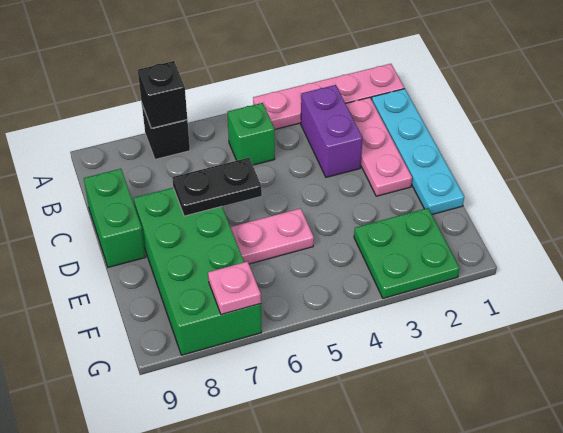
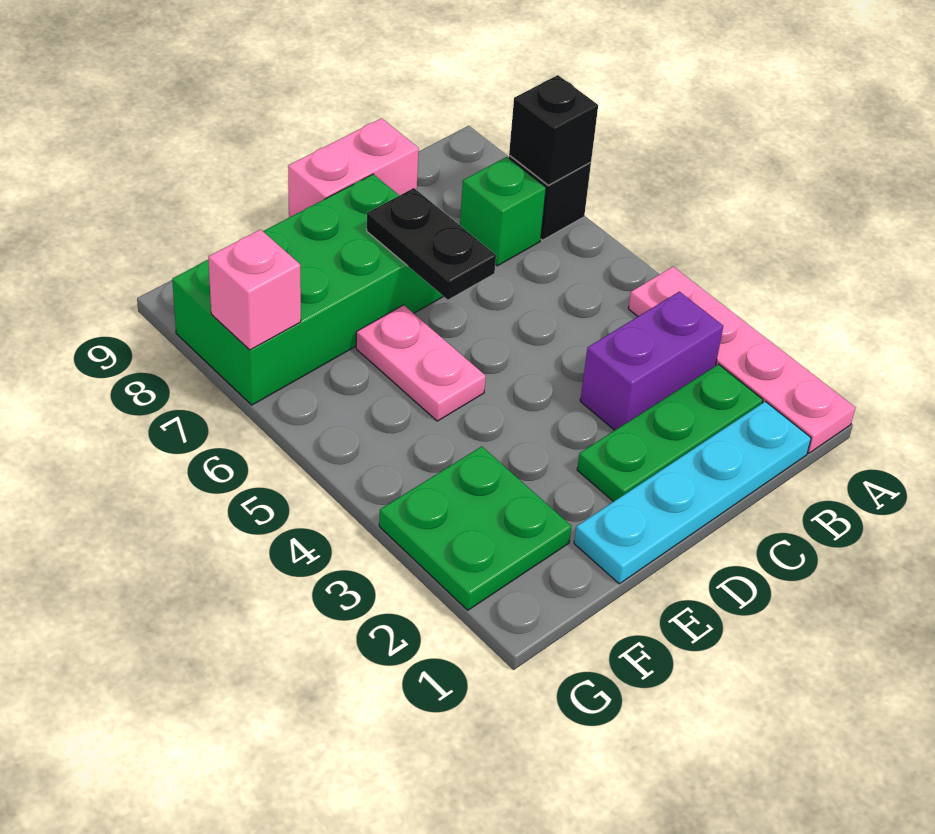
pink 1x3 plate [346,97,412,196] -> green 1x3 plate [577,364,763,502]
green 1x1 brick [227,103,275,165] -> green 1x1 brick moved to [460,157,546,266]
green 1x2 brick [84,169,146,267] -> pink 1x2 brick [288,118,419,217]
pink 1x1 plate [208,262,261,315] -> pink 1x1 brick [208,229,301,350]

